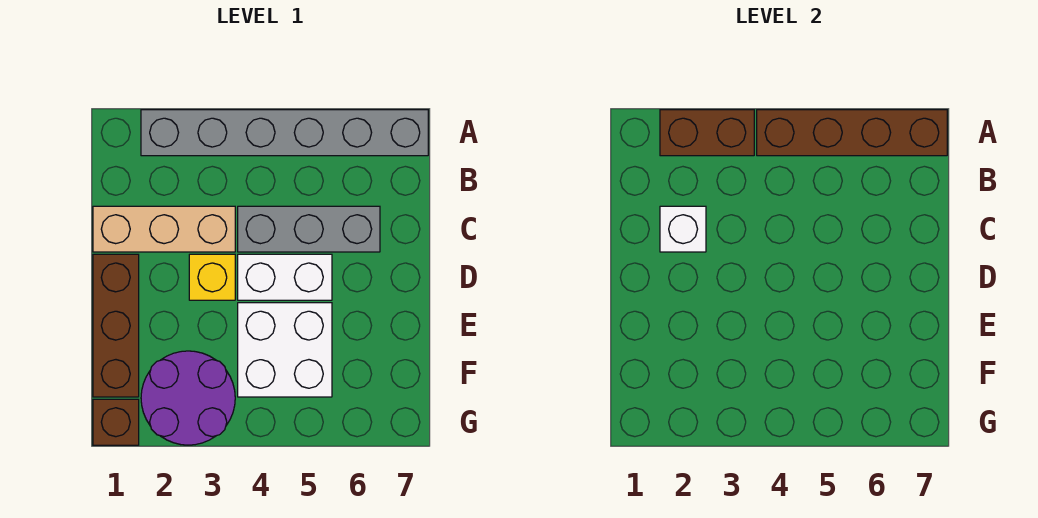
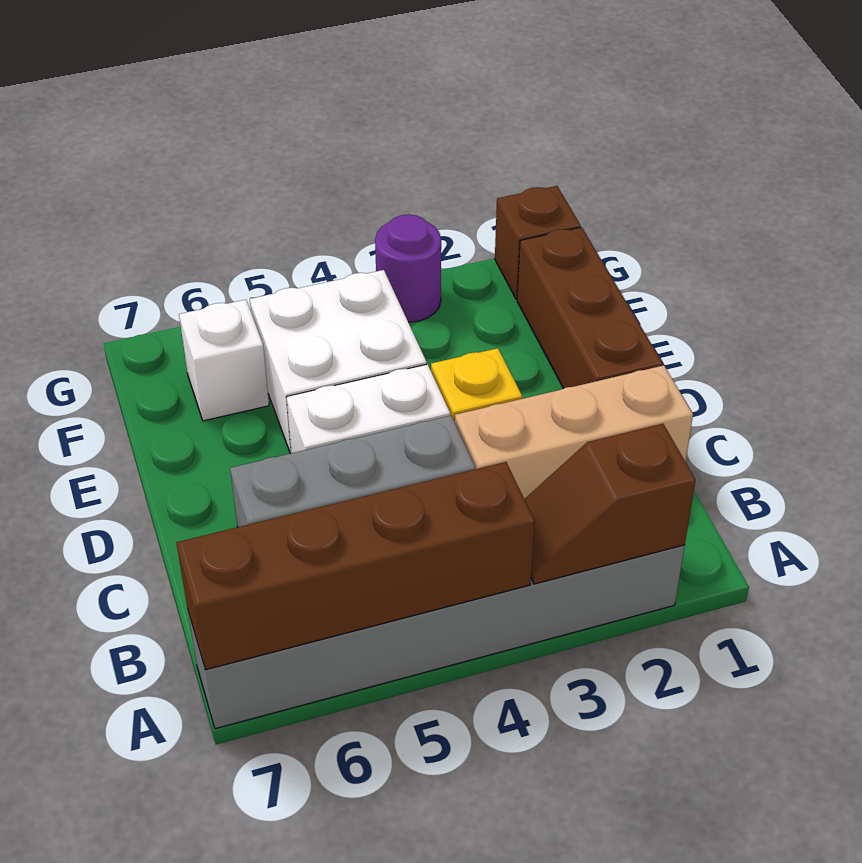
brown 1x2 brick [660,110,754,156] -> brown 1x2 slope [525,424,696,584]
white 1x1 brick [660,206,706,252] -> white 1x1 brick moved to [179,300,269,421]
purple 2x2 round brick [141,351,235,445] -> purple 1x1 round brick [375,214,441,322]

